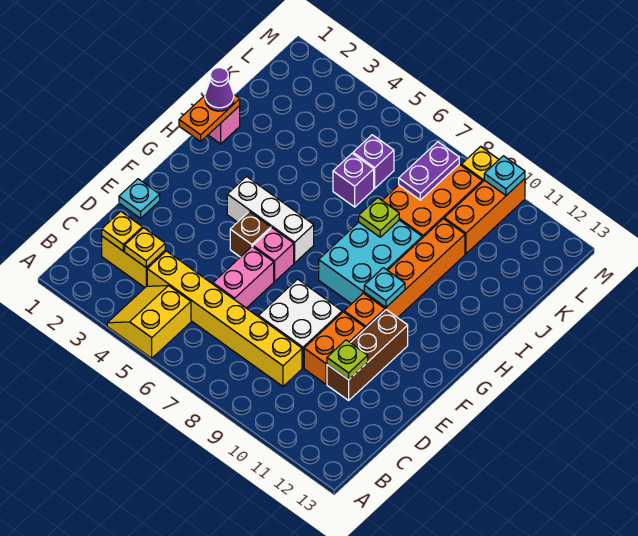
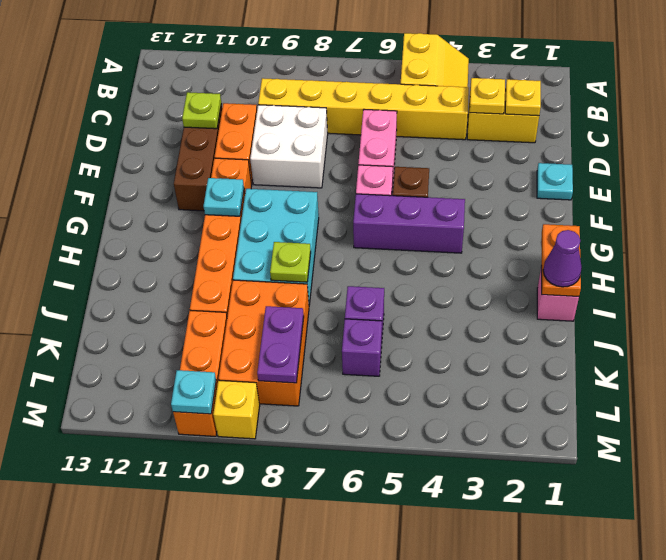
white 1x3 brick [227,177,314,263] -> purple 1x3 brick [353,194,465,253]

